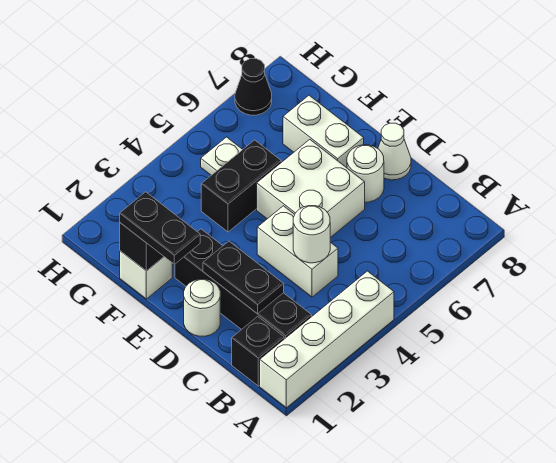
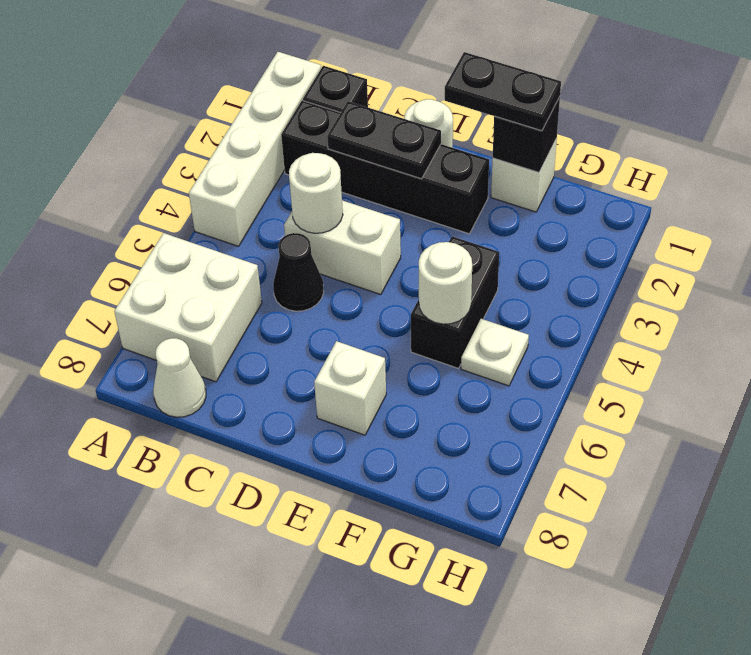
white 2x2 brick [257,140,365,238] -> white 2x2 brick moved to [114,233,262,382]
white 1x1 round brick [347,145,384,202] -> white 1x1 round brick moved to [419,242,472,324]
white 1x1 cone [378,123,411,180] -> white 1x1 cone moved to [153,338,206,417]
white 1x2 brick [283,95,364,168] -> white 1x1 brick [314,341,386,435]
black 1x1 cone [235,59,272,115] -> black 1x1 cone moved to [273,233,324,311]

